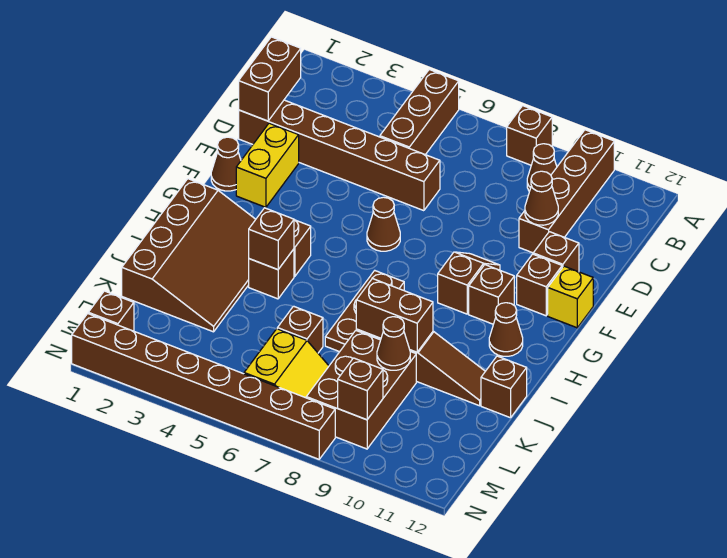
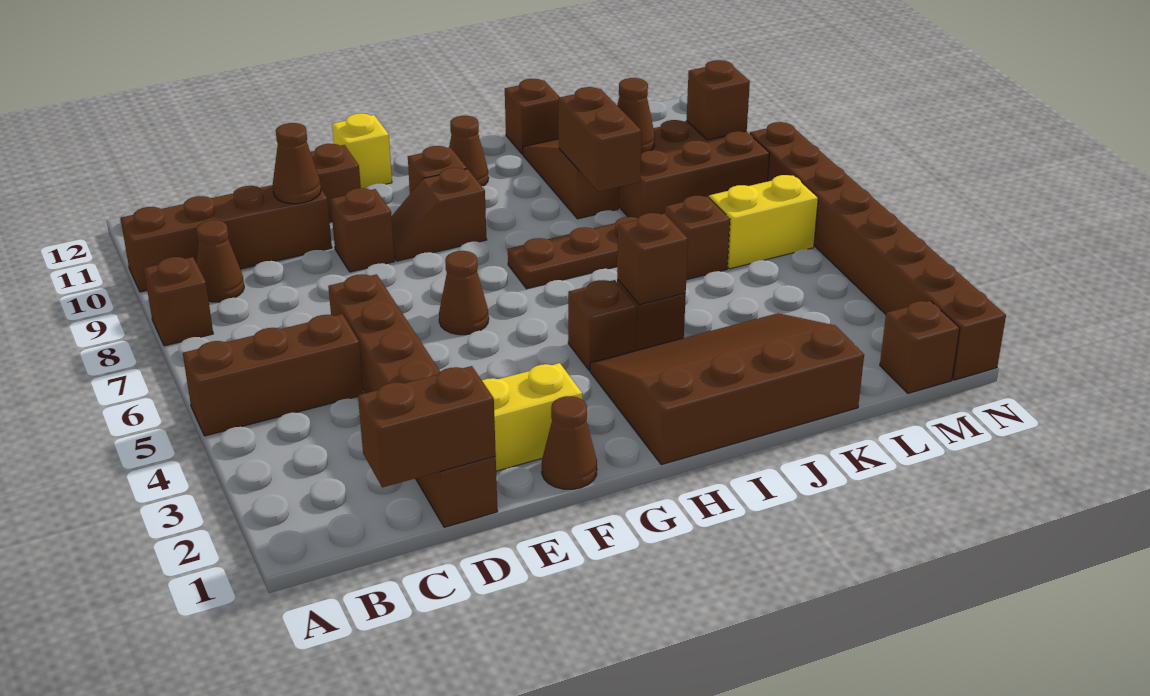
brown 1x1 brick [517,254,562,316] -> brown 1x1 brick moved to [330,188,395,272]

